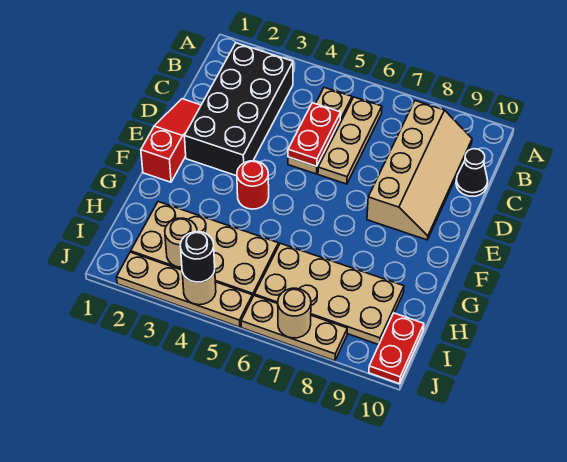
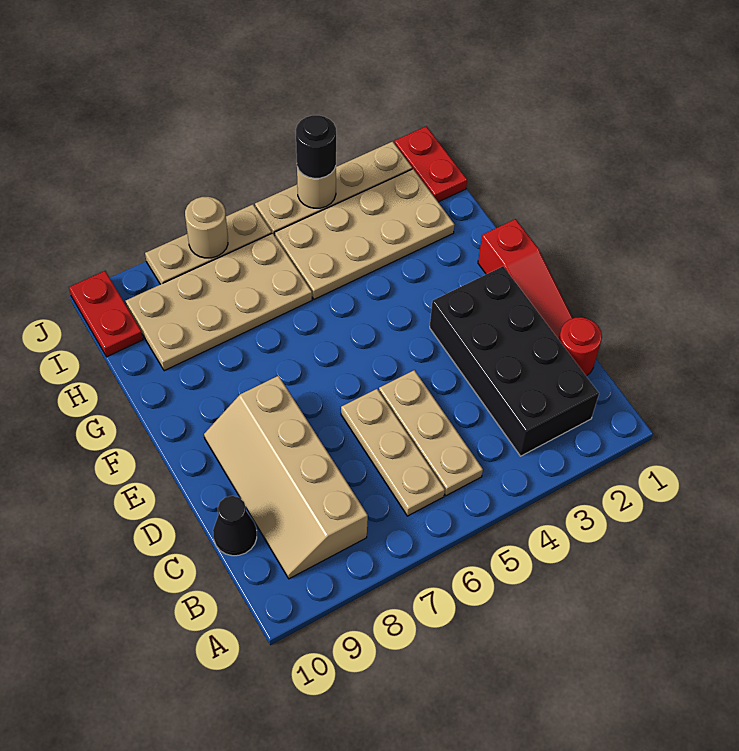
red 1x2 plate [288,103,341,166] -> red 1x2 plate moved to [394,126,467,202]
red 1x1 round brick [237,161,269,209] -> red 1x1 round brick moved to [559,317,602,376]
tan 1x1 round brick [165,218,197,267] -> none

